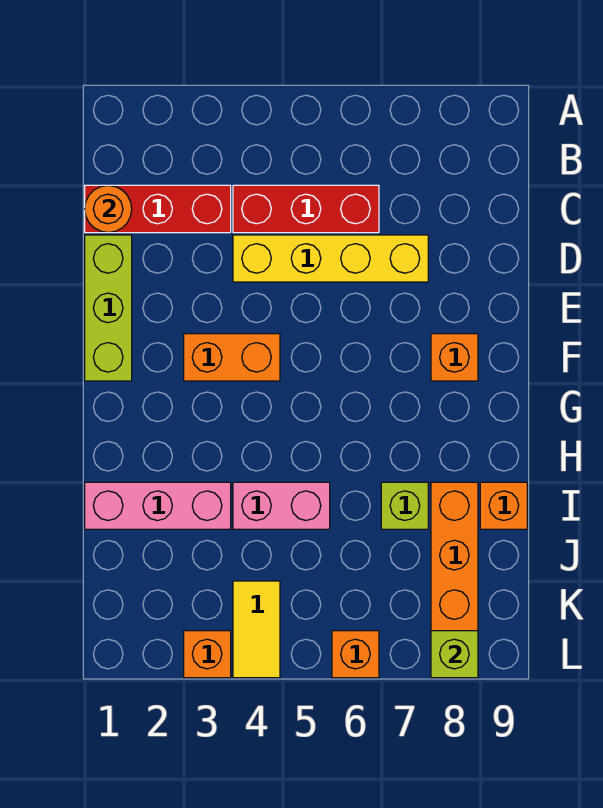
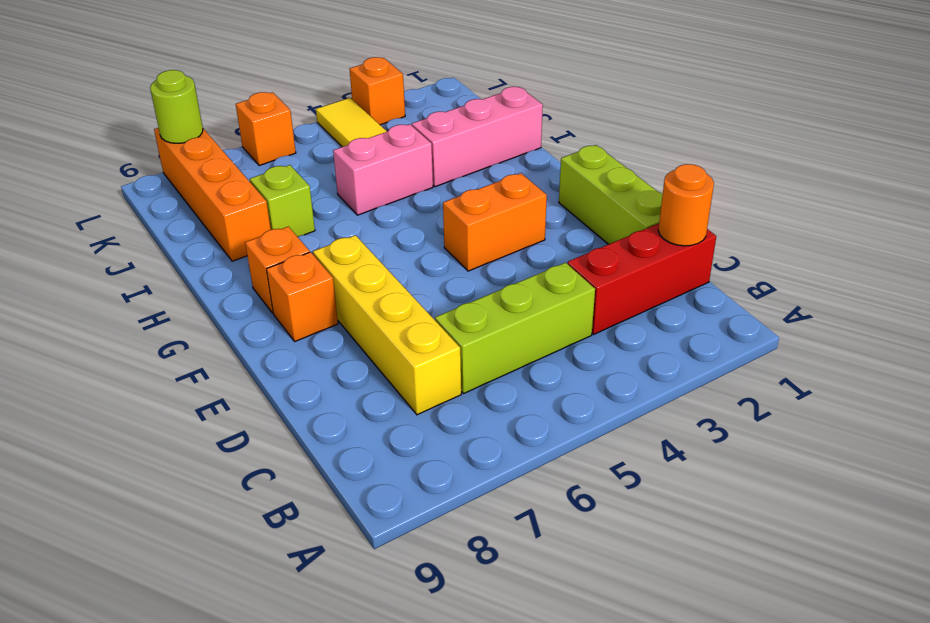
red 1x3 brick [233,185,379,233] -> lime 1x3 brick [435,263,595,394]
yellow 1x4 brick [233,235,428,282] -> yellow 1x4 brick turned to [313,235,461,415]
orange 1x1 brick [480,482,527,529] -> orange 1x1 brick moved to [245,227,310,313]
lime 1x1 brick [431,631,478,678] -> lime 1x1 round brick [150,70,203,143]

